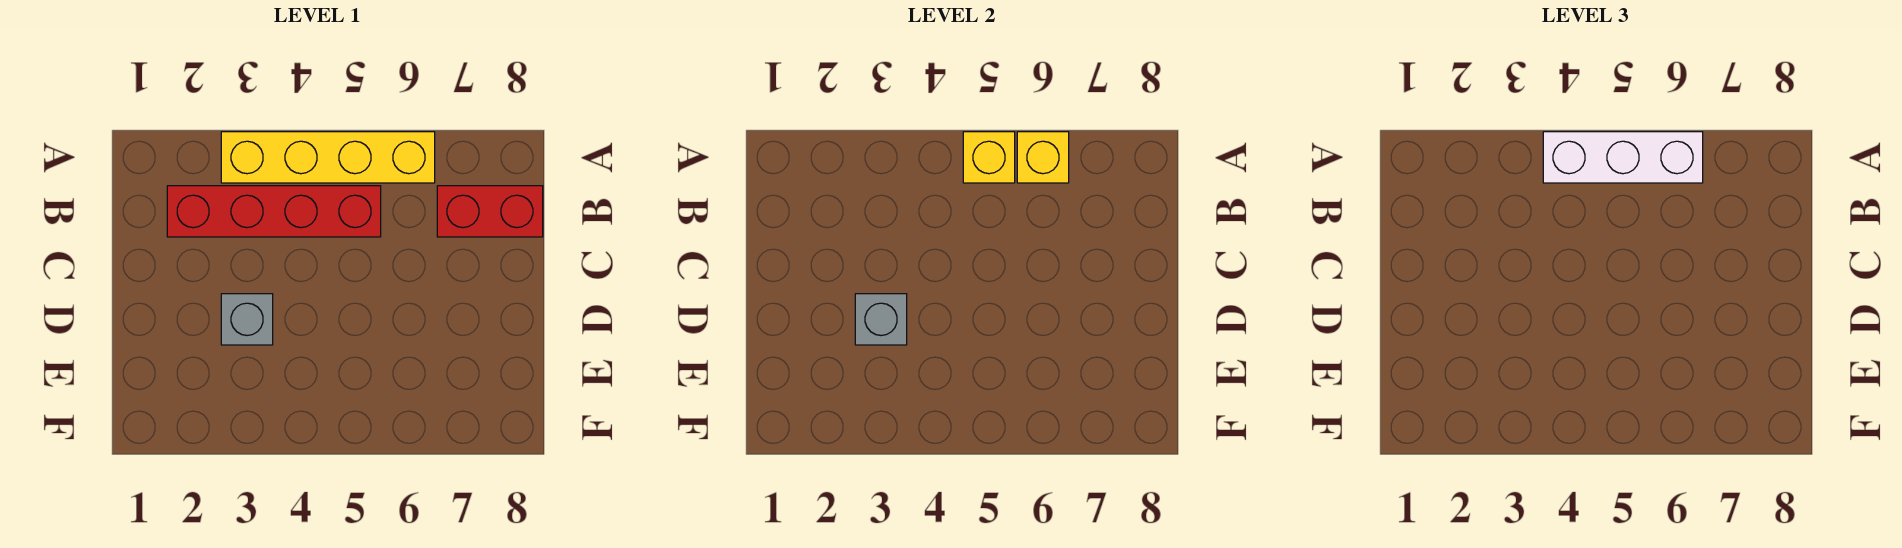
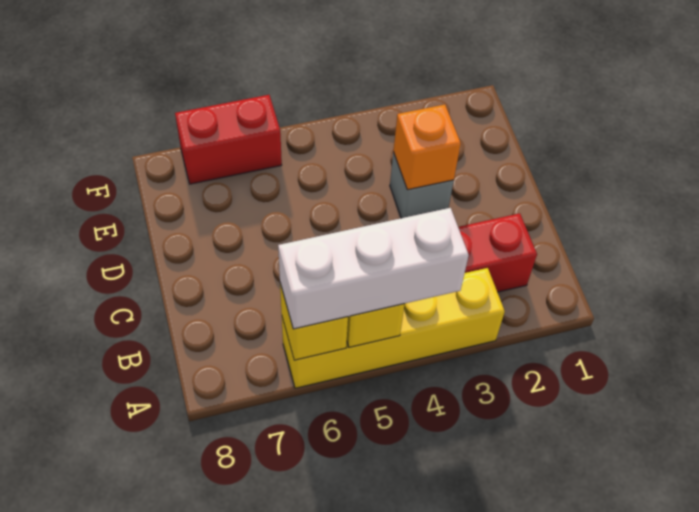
red 1x2 brick [437,186,543,237] -> red 1x2 brick moved to [175,95,282,184]
grey 1x1 brick [855,294,907,345] -> orange 1x1 brick [393,104,461,190]

